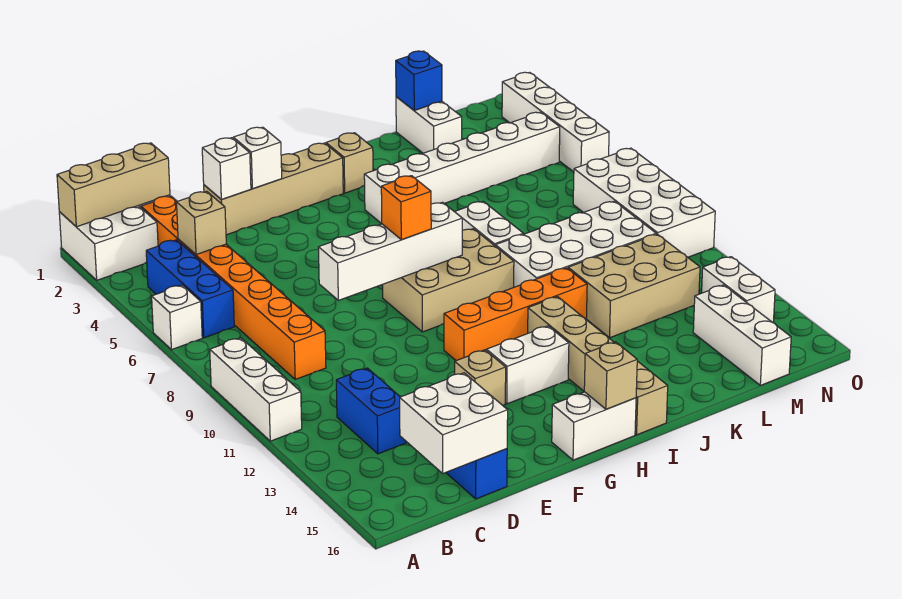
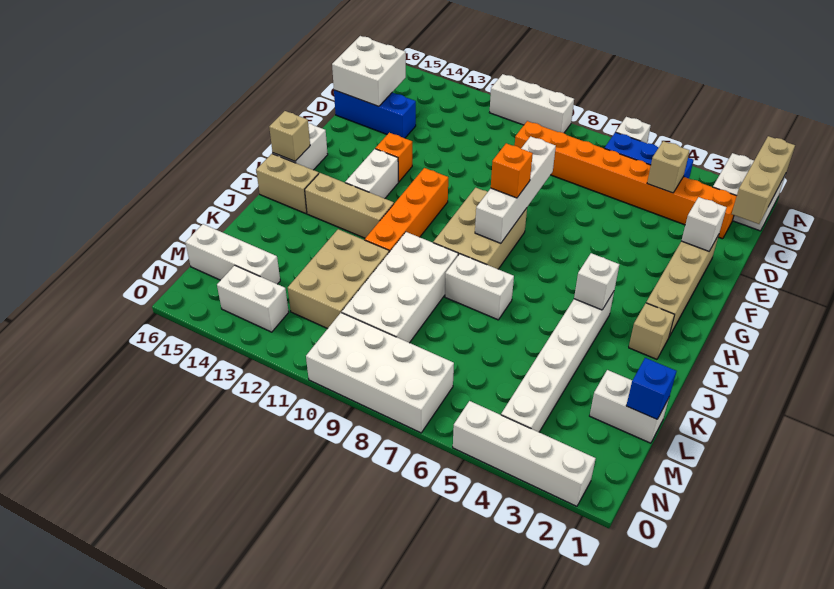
blue 1x2 brick [336,368,407,454] -> none
white 1x1 brick [233,127,282,189] -> white 1x1 brick moved to [574,253,619,310]
tan 1x1 brick [455,350,506,405] -> orange 1x1 brick [375,133,412,182]

